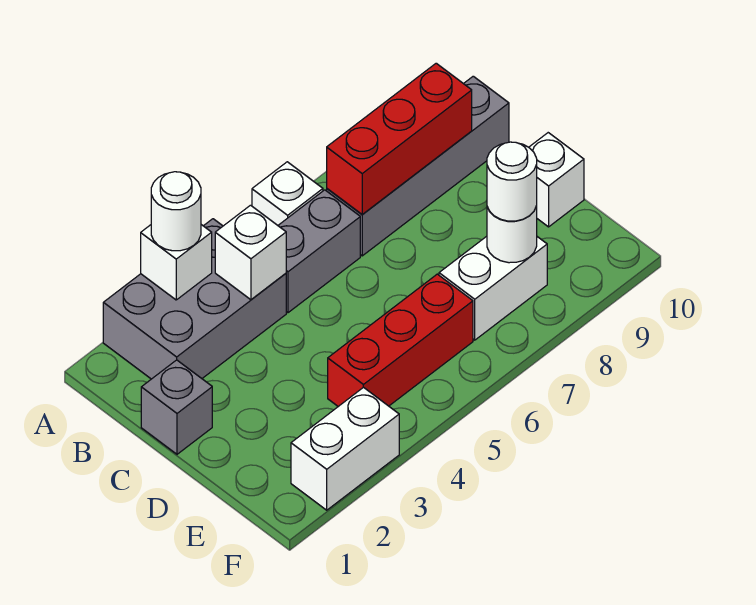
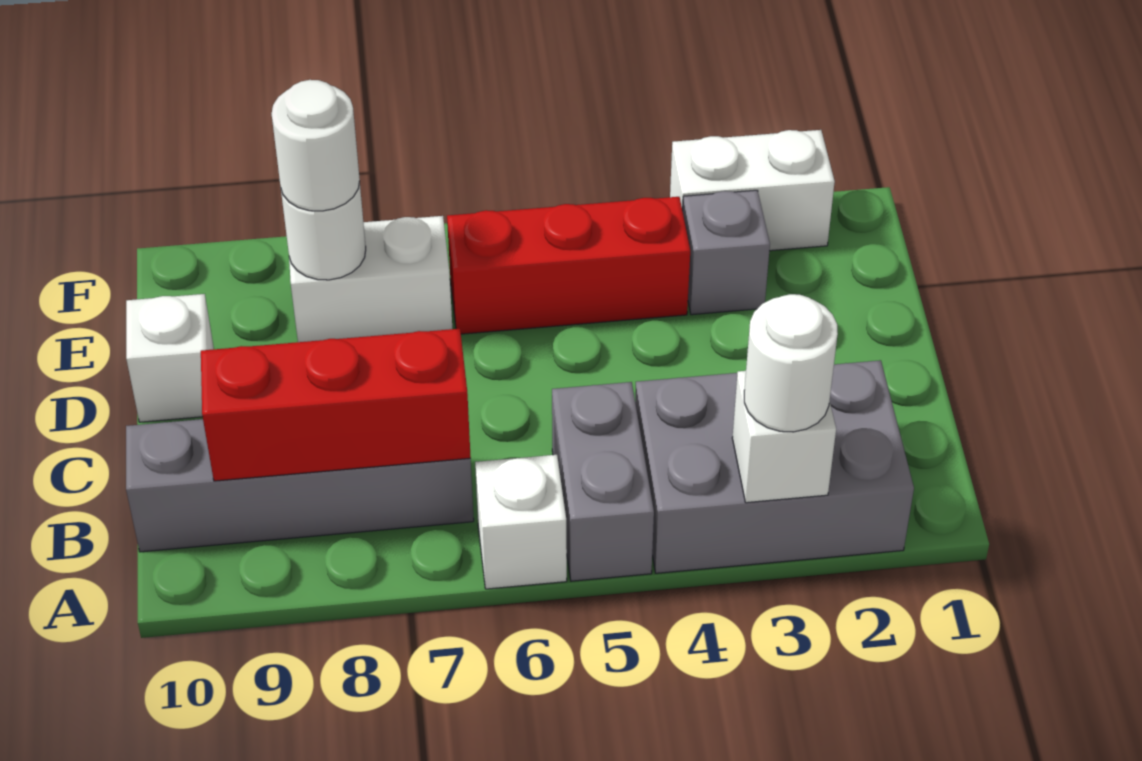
white 1x1 brick [215,205,286,300] -> none
grey 1x2 brick [278,190,360,313] -> grey 1x2 brick turned to [552,382,654,581]
grey 1x1 brick [141,360,212,454] -> grey 1x1 brick moved to [683,190,770,315]

